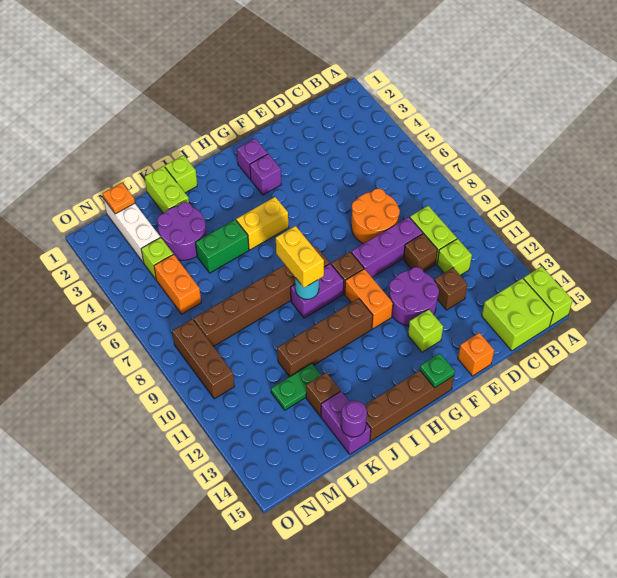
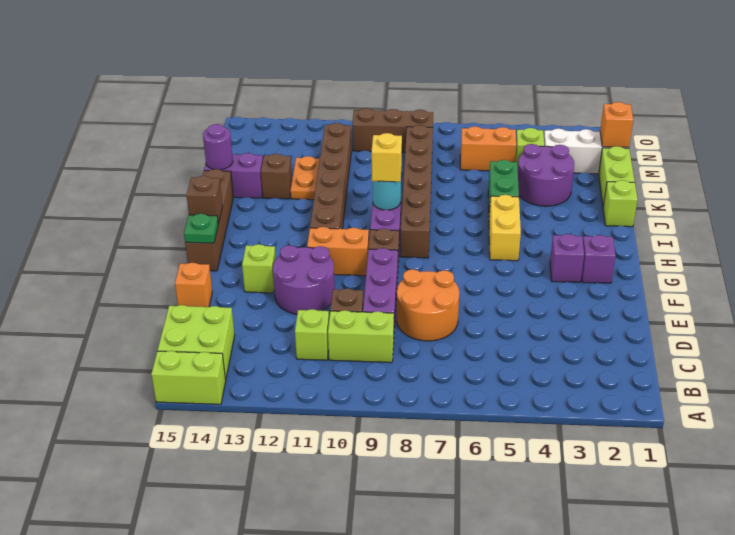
brown 1x1 brick [434,268,468,310] -> brown 1x1 brick moved to [187,176,223,223]
brown 1x4 brick [277,298,373,377] -> brown 1x6 brick [310,123,351,229]
yellow 1x2 brick [276,226,324,288] -> yellow 1x1 brick [371,133,402,182]
lime 1x2 brick [145,166,189,213] -> lime 1x2 brick turned to [599,146,635,206]
green 1x2 plate [271,364,321,410] -> orange 1x2 plate [290,156,320,200]
orange 1x1 plate [103,183,135,214] -> orange 1x1 brick [600,102,633,147]

